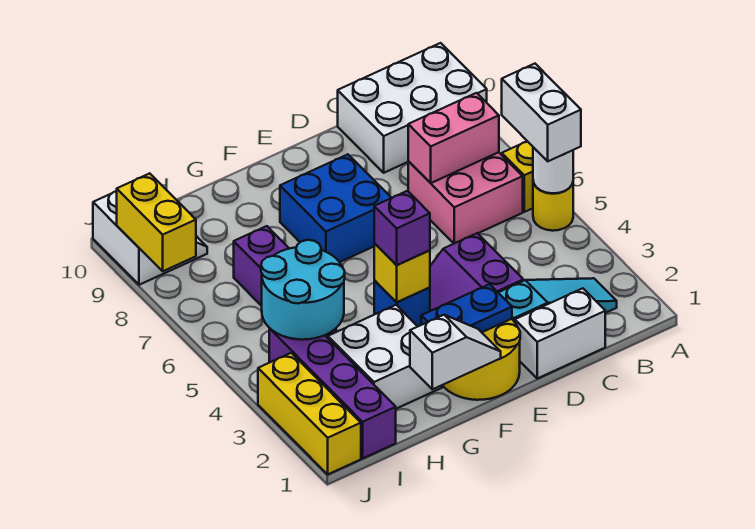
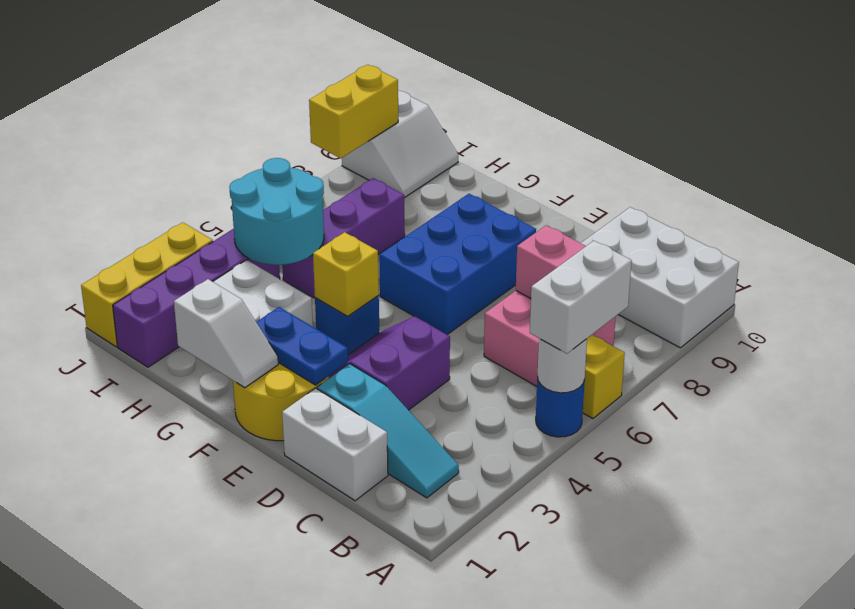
yellow 1x1 round brick [533,182,573,231] -> blue 1x1 round brick [536,377,585,437]
blue 2x2 brick [280,154,391,262] -> blue 2x3 brick [379,194,536,335]
purple 1x1 brick [374,191,430,265] -> none

